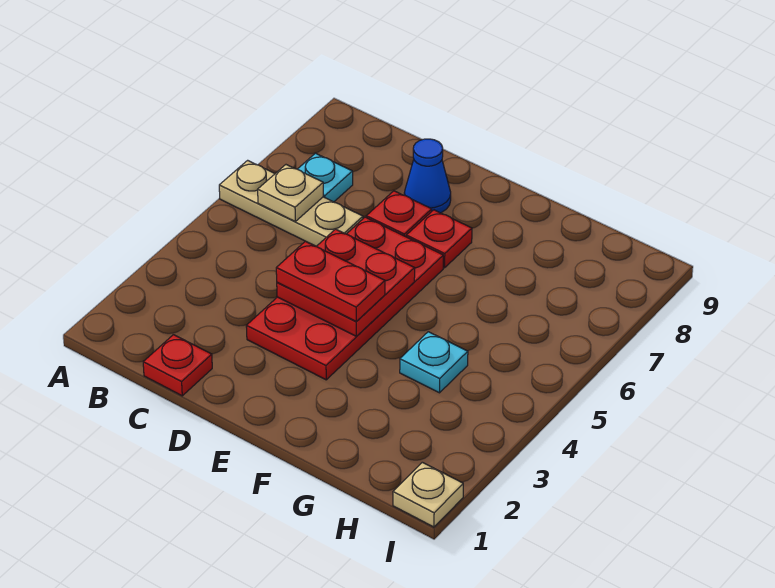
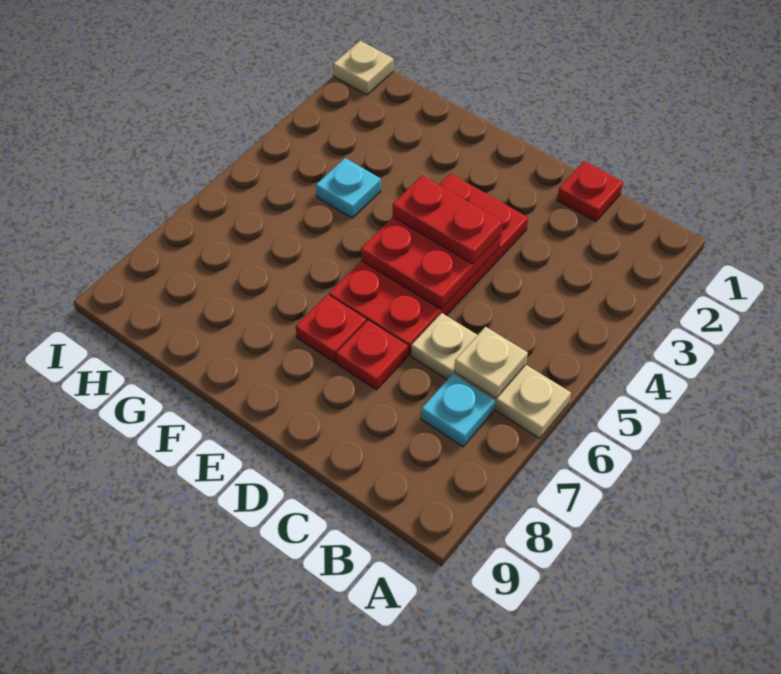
blue 1x1 cone [404,139,451,213] -> none

